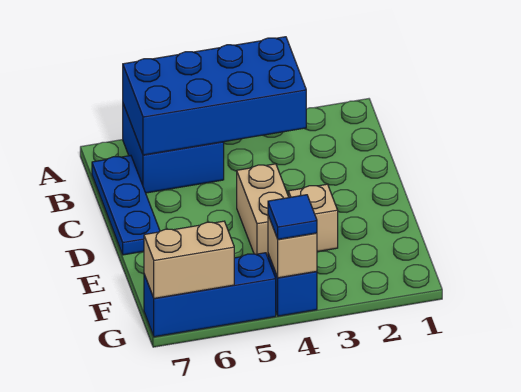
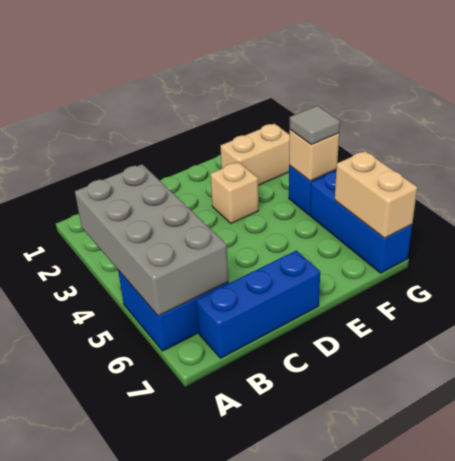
blue 2x4 brick [123,37,306,155] -> grey 2x4 brick [75,164,228,316]
blue 1x3 plate [92,156,160,255] -> blue 1x3 brick [196,251,320,358]
tan 1x2 brick [237,164,289,257] -> tan 1x2 brick moved to [221,124,290,186]
blue 1x1 tile [268,195,317,239] -> grey 1x1 tile [290,106,340,145]

